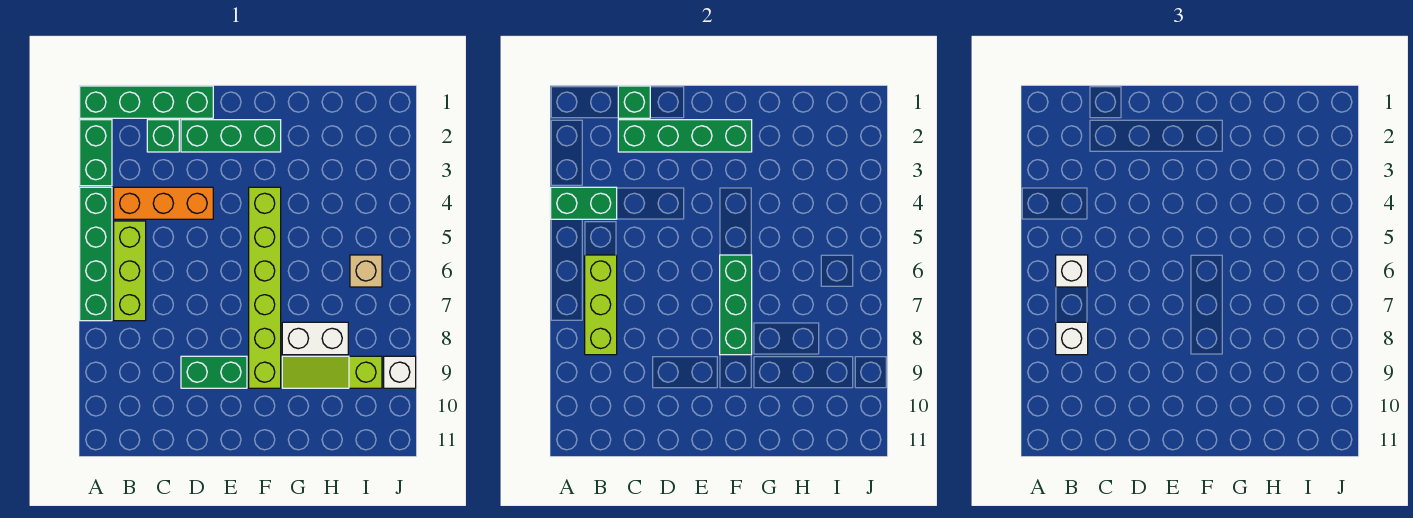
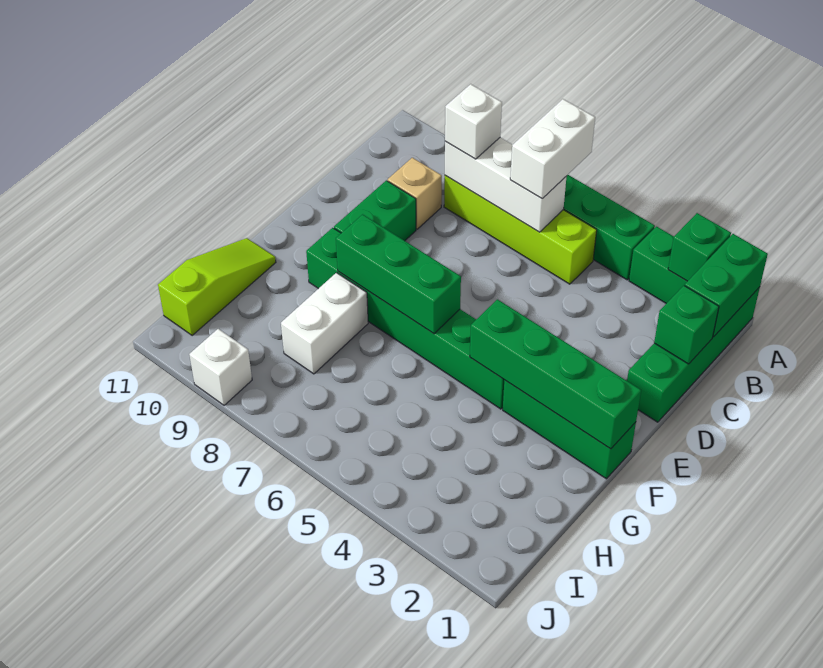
green 1x2 brick [551,187,617,219] -> green 1x2 brick moved to [685,234,768,337]
orange 1x3 brick [114,187,213,219] -> none
lime 1x3 brick [114,221,146,321] -> lime 1x4 brick [444,176,597,284]
lime 1x3 brick [585,255,617,355] -> white 1x3 brick [445,138,567,232]
white 1x1 brick [1056,255,1088,287] -> white 1x2 brick [510,99,595,199]
green 1x1 brick [147,120,179,152] -> green 1x1 brick moved to [668,213,731,281]
green 1x4 brick [618,120,752,152] -> green 1x4 brick turned to [470,299,641,449]
green 1x3 brick [181,120,281,152] -> green 1x3 brick turned to [503,380,636,479]
lime 1x6 brick [249,187,281,388] -> green 1x6 brick [306,228,504,409]
lime 1x3 slope [282,356,382,388] -> lime 1x3 slope moved to [158,238,276,336]
tan 1x1 brick [350,255,382,287] -> tan 1x1 brick moved to [388,158,442,229]

